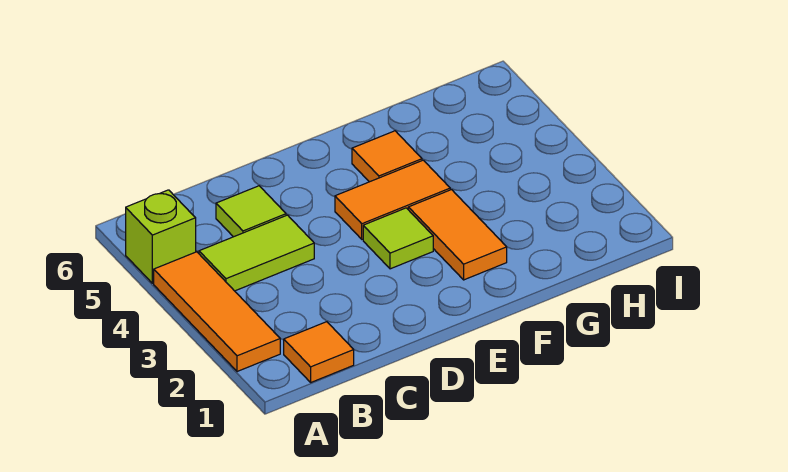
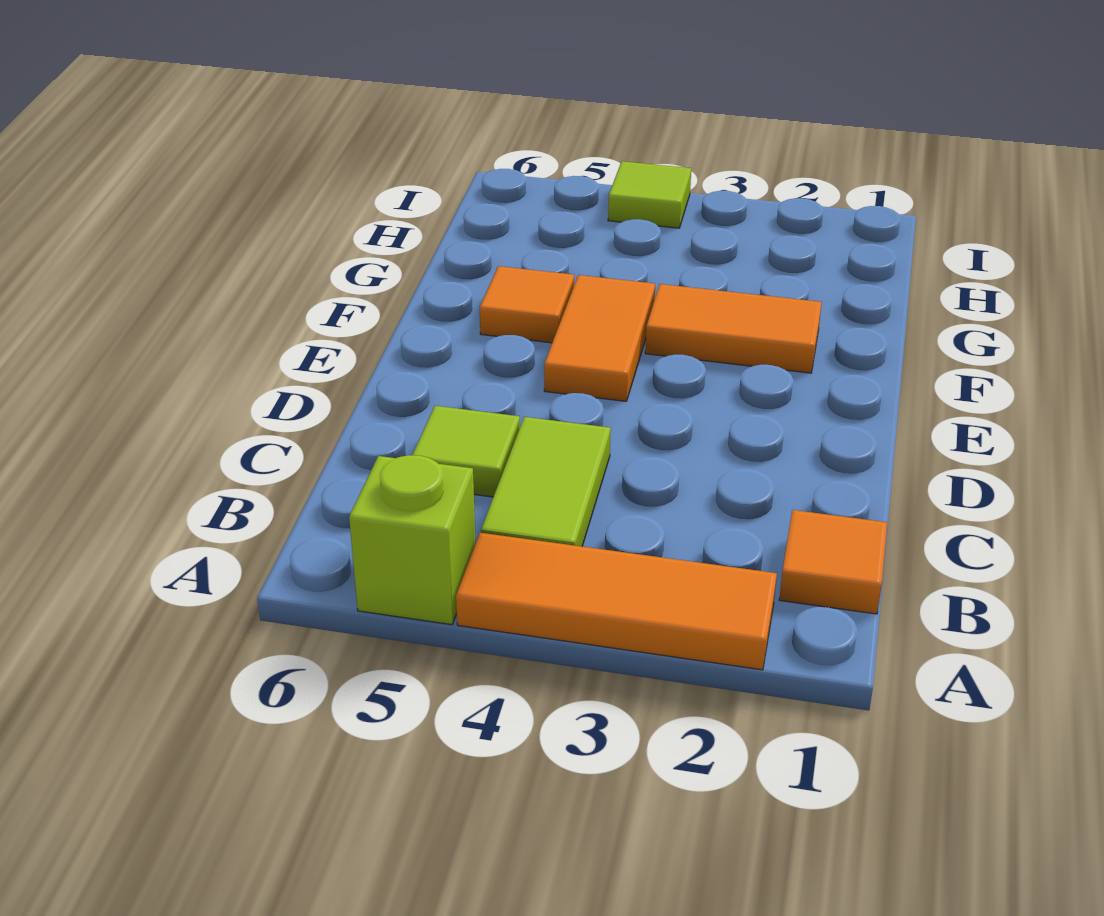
lime 1x1 tile [363,208,433,269] -> lime 1x1 tile moved to [608,161,691,228]

